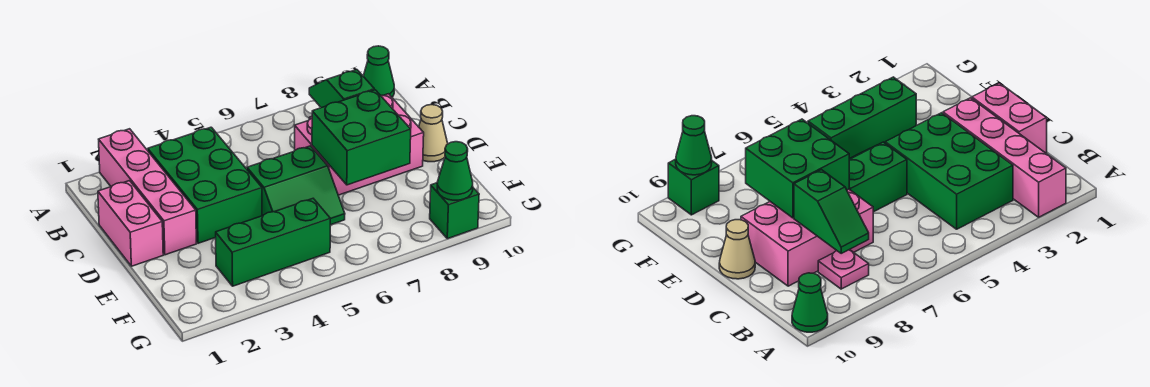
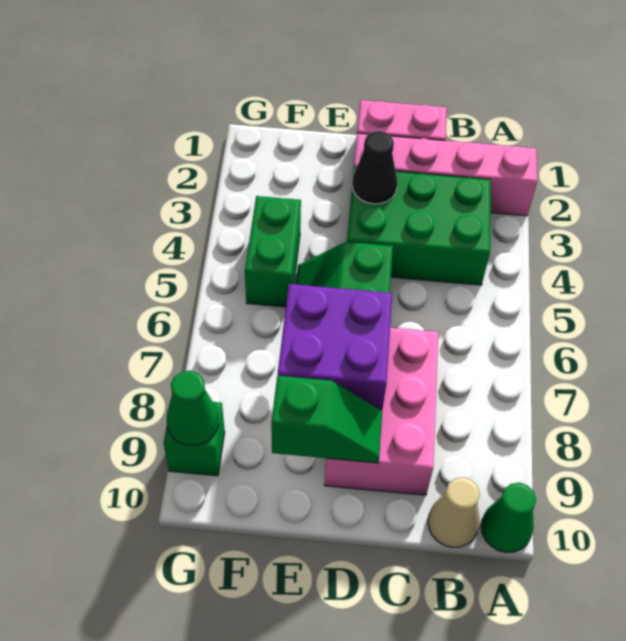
pink 1x1 plate [818,249,869,289] -> none
green 1x2 slope [309,70,374,108] -> green 1x2 slope moved to [271,376,382,463]
none -> black 1x1 cone [352,131,398,204]
green 2x2 brick [312,90,411,185] -> purple 2x2 brick [278,284,392,411]
tan 1x1 cone [419,105,448,162] -> tan 1x1 cone moved to [428,477,480,547]
green 1x3 brick [216,199,330,286] -> green 1x2 brick [245,196,301,307]

